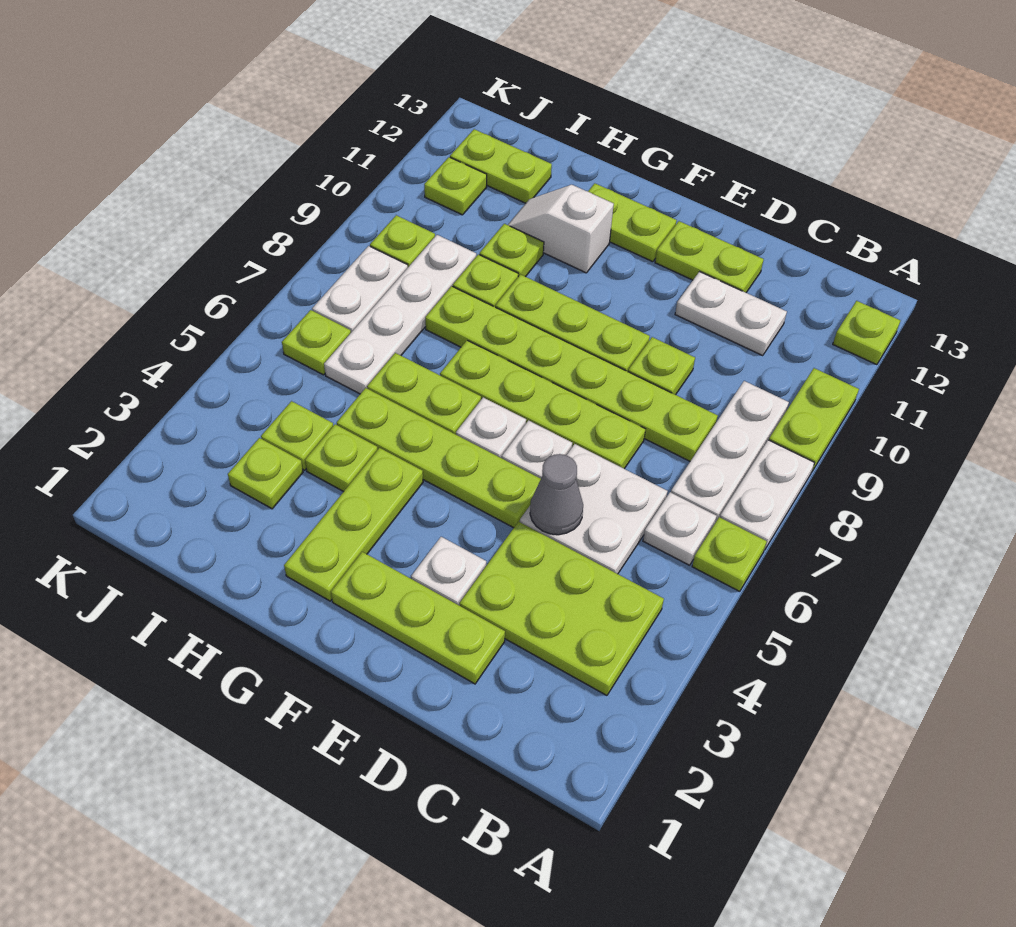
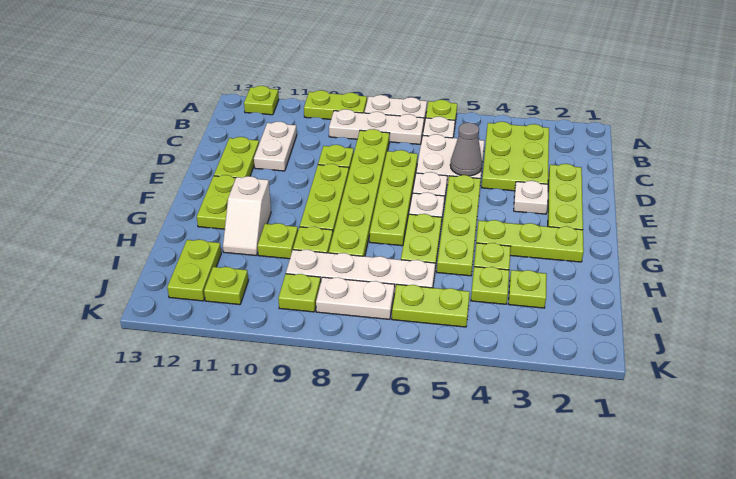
lime 1x1 plate [282,310,351,375] -> lime 1x2 plate [392,284,470,327]

